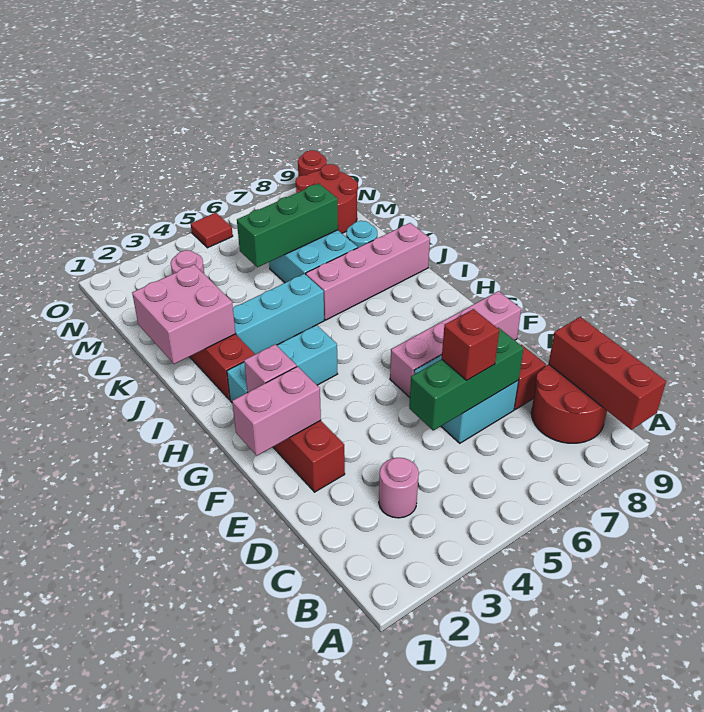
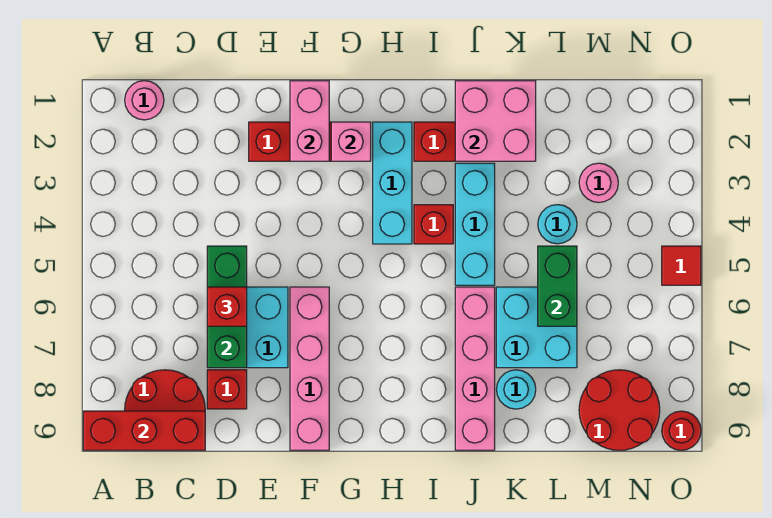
pink 1x1 round brick [379,458,419,518] -> pink 1x1 round brick moved to [125,81,164,120]
none -> red 1x1 brick [414,205,453,244]
none -> cyan 1x1 round brick [538,205,577,244]
green 1x3 brick [237,183,338,267] -> green 1x2 brick [538,246,577,326]

